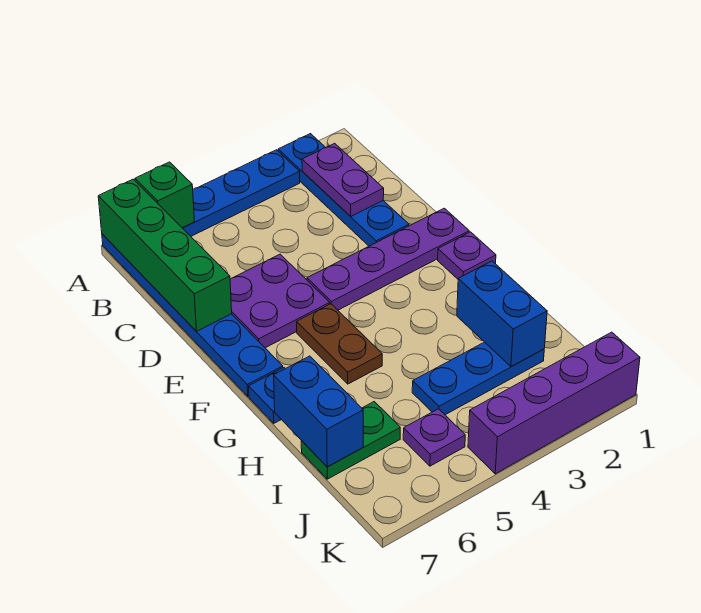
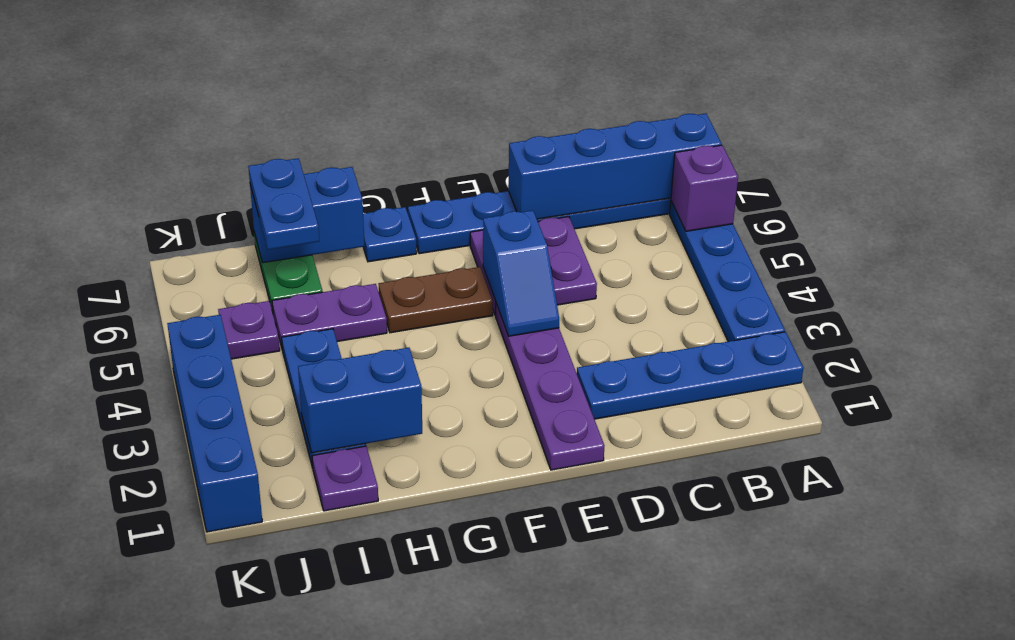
green 1x1 brick [135,162,194,228] -> purple 1x1 brick [671,145,738,231]
green 1x4 brick [98,179,232,331] -> blue 1x4 brick [508,113,722,219]
purple 1x2 plate [302,143,384,216] -> purple 1x2 plate moved to [272,284,387,350]
none -> blue 1x2 slope [483,210,559,336]
purple 1x1 plate [438,232,496,279] -> purple 1x1 plate moved to [312,446,378,511]
none -> blue 1x2 plate [248,158,319,250]
purple 1x4 brick [468,332,640,474] -> blue 1x4 brick [167,315,262,532]

